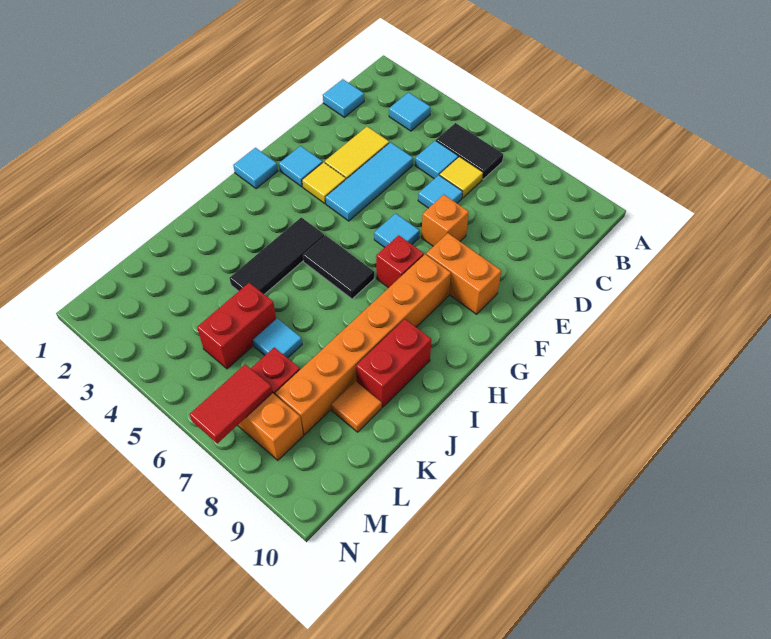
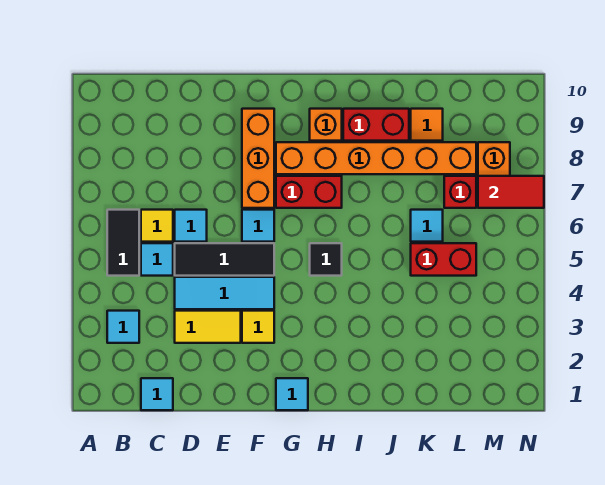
orange 1x1 brick [421,195,469,246] -> orange 1x1 brick moved to [310,109,342,141]
cyan 1x1 tile [279,146,322,187] -> none
orange 1x2 brick [426,233,501,314] -> orange 1x3 brick [242,109,274,208]
red 1x1 brick [376,235,424,288] -> red 1x2 brick [276,176,342,208]
black 1x3 tile [230,217,324,294] -> black 1x3 tile moved to [175,243,274,276]
black 1x2 tile [303,235,374,299] -> black 1x1 tile [310,243,342,276]

